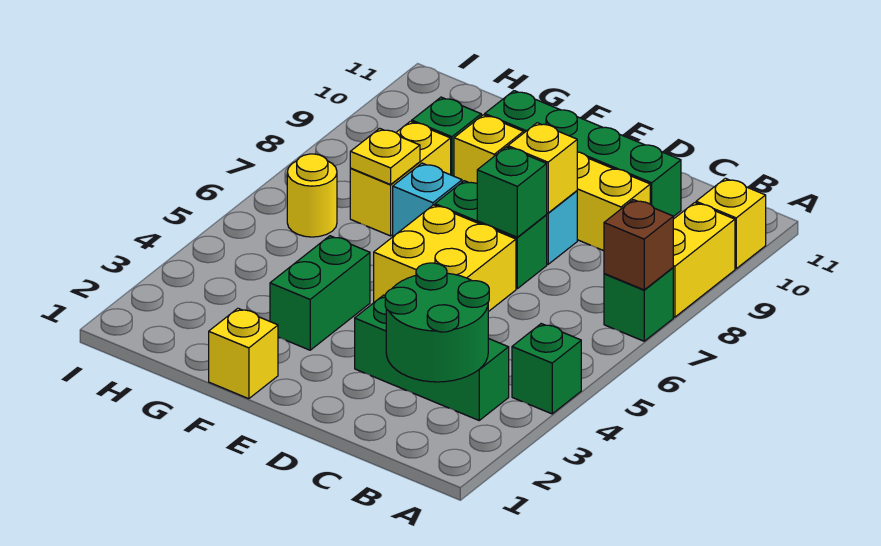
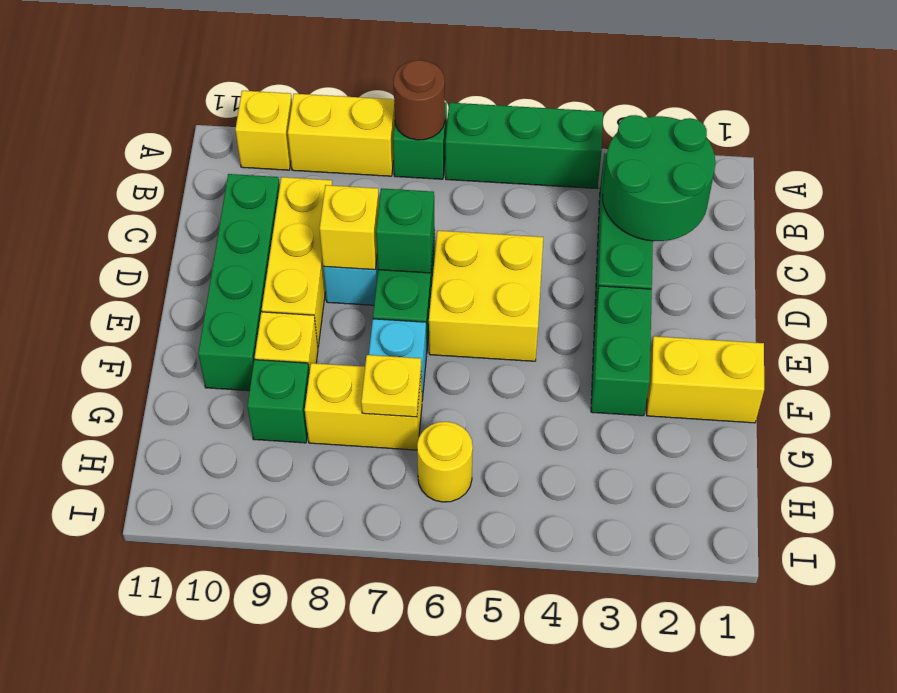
green 1x1 brick [512,324,581,414] -> green 1x3 brick [445,103,603,188]
brown 1x1 brick [604,200,673,290] -> brown 1x1 round brick [393,60,445,140]
yellow 1x1 brick [209,308,278,399] -> yellow 1x2 brick [647,336,764,423]
green 1x2 brick [270,236,370,350] -> green 1x2 brick turned to [591,286,652,416]

